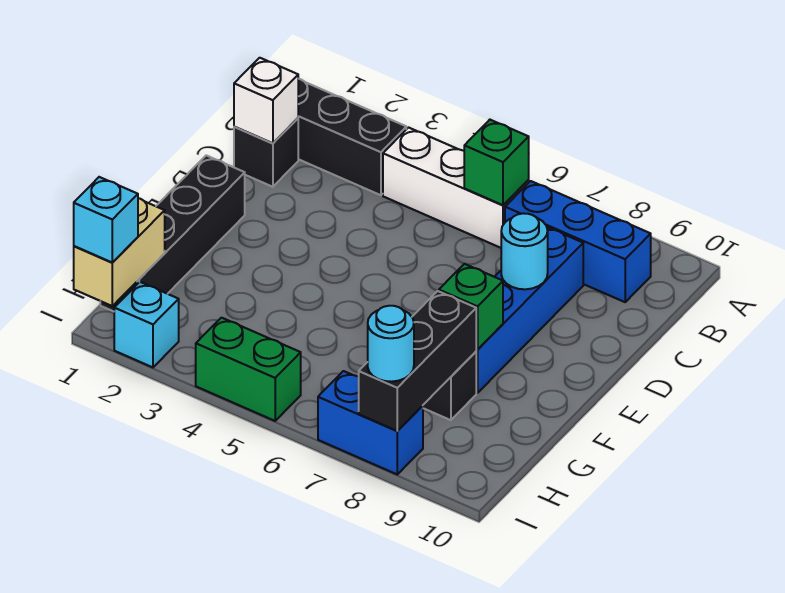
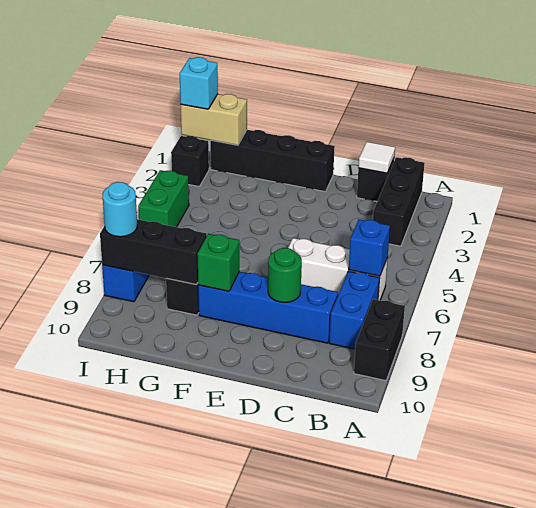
none -> black 1x2 brick [354,299,405,381]
white 1x3 brick [383,128,529,248] -> white 1x3 brick turned to [288,238,388,301]
green 1x1 brick [464,120,529,205] -> blue 1x1 brick [349,219,390,276]
blue 1x3 brick [505,181,651,302] -> blue 1x2 brick [329,271,380,349]
white 1x1 brick [234,58,298,143] -> white 1x1 tile [358,142,395,173]
cyan 1x1 round brick [501,213,548,289] -> green 1x1 round brick [268,248,302,302]
cyan 1x1 brick [114,282,179,367] -> black 1x1 brick [171,136,209,187]

